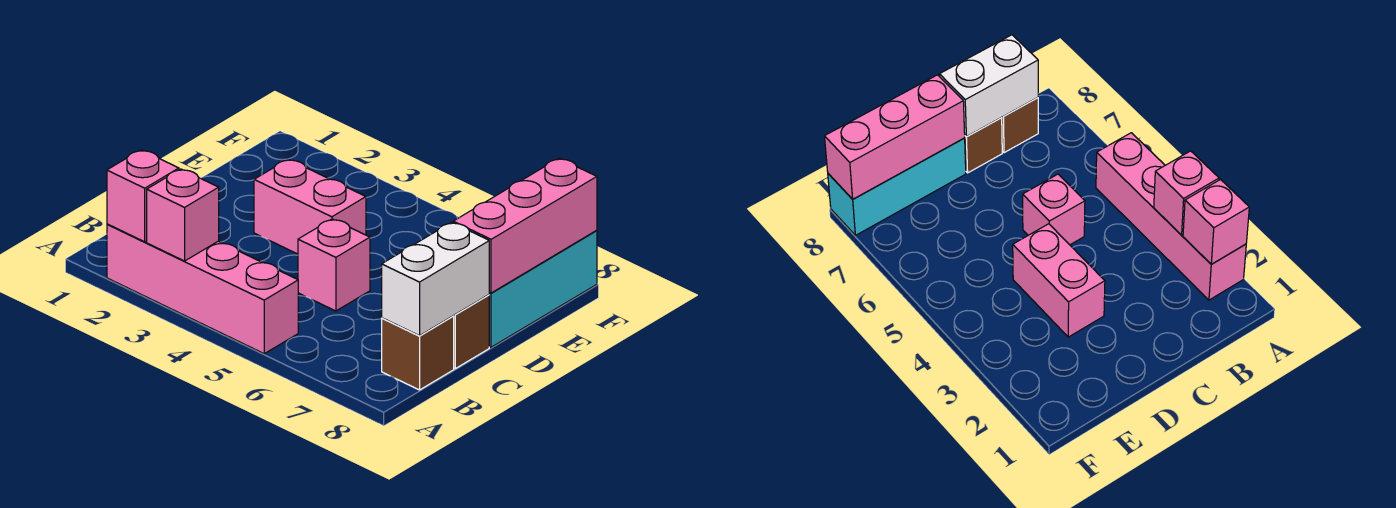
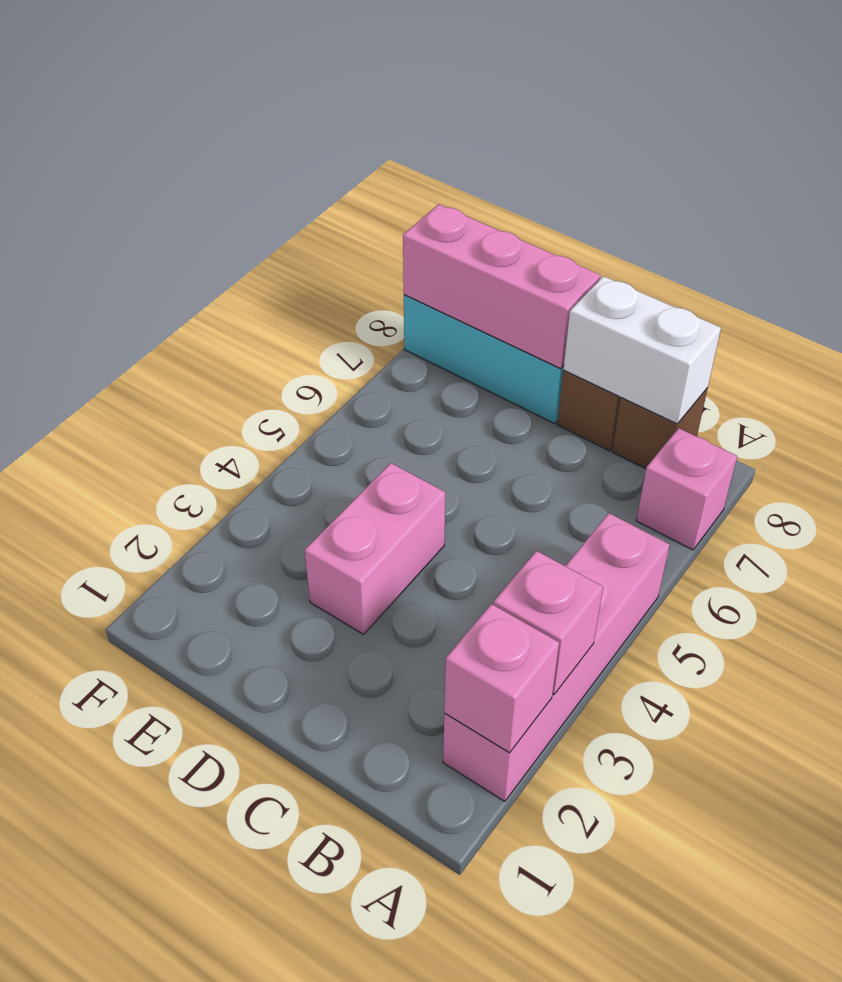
pink 1x1 brick [298,219,370,311] -> pink 1x1 brick moved to [636,428,737,550]

